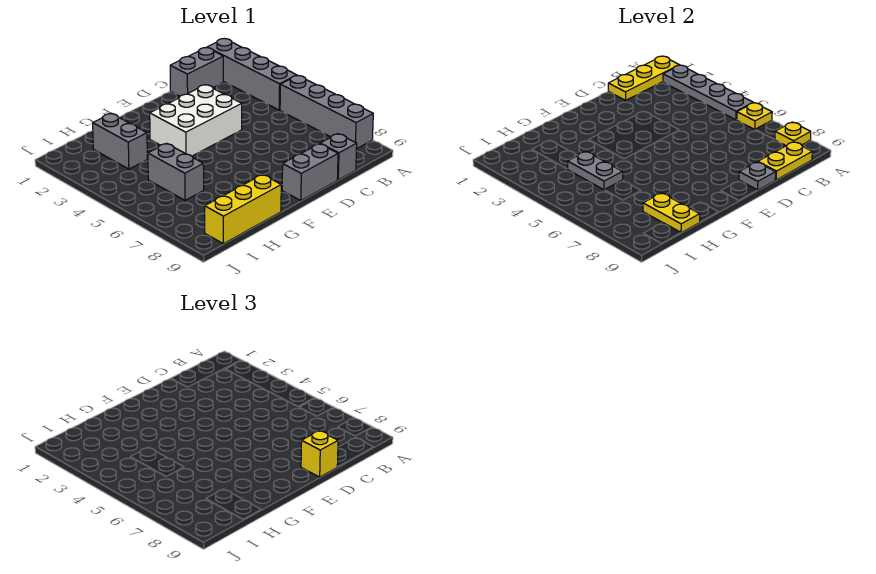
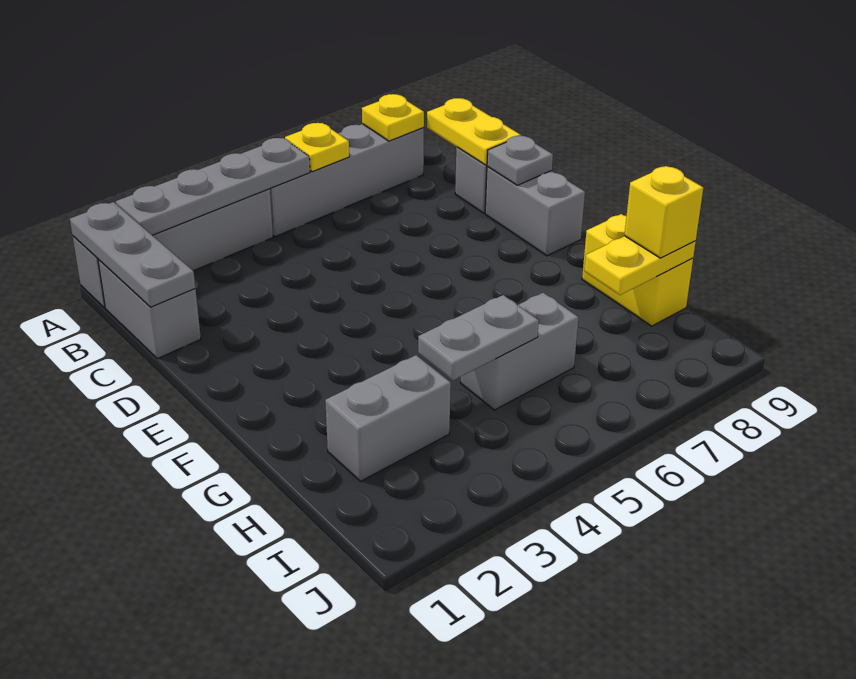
yellow 1x3 plate [608,56,679,100] -> grey 1x3 plate [70,202,195,307]
white 2x3 brick [150,85,242,156] -> none
yellow 1x1 brick [301,431,338,477] -> yellow 1x1 brick moved to [624,166,703,258]
yellow 1x3 brick [205,174,281,244] -> yellow 1x2 brick [582,214,693,326]

